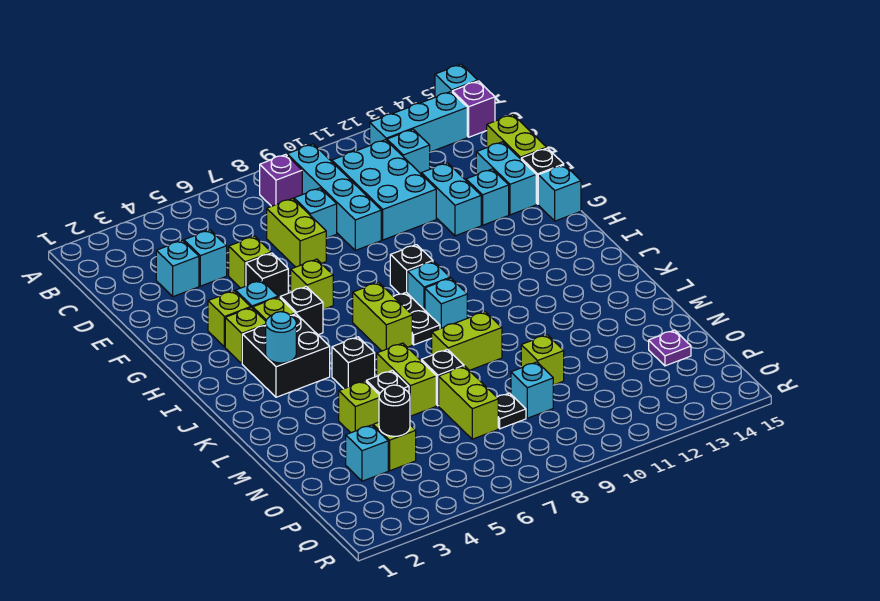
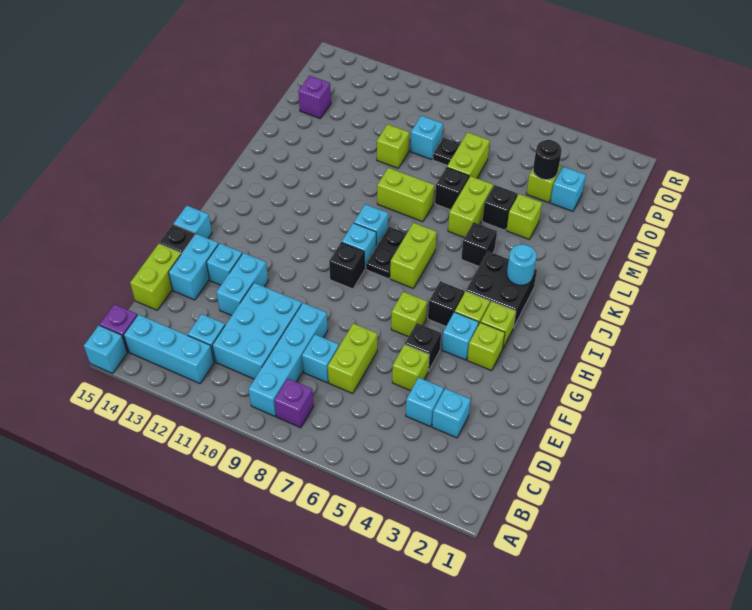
purple 1x1 plate [649,330,691,366] -> purple 1x1 brick [298,76,331,118]

